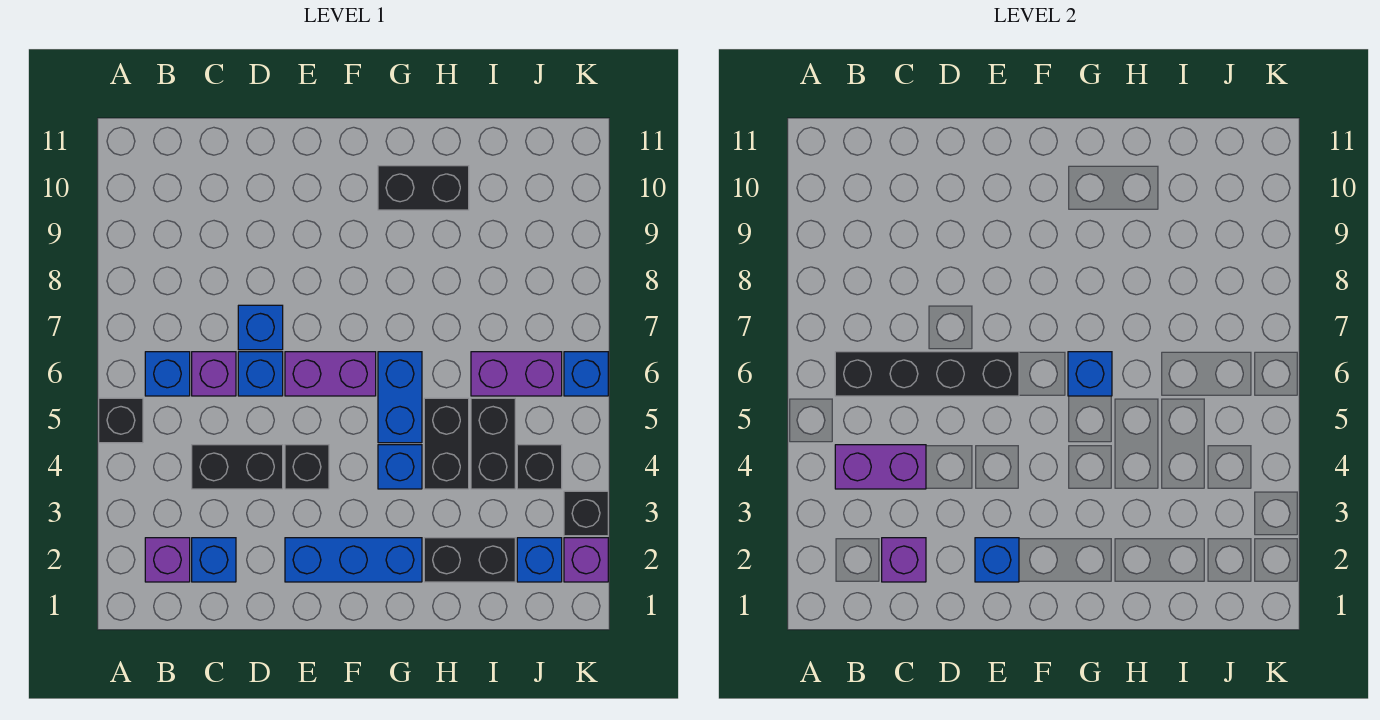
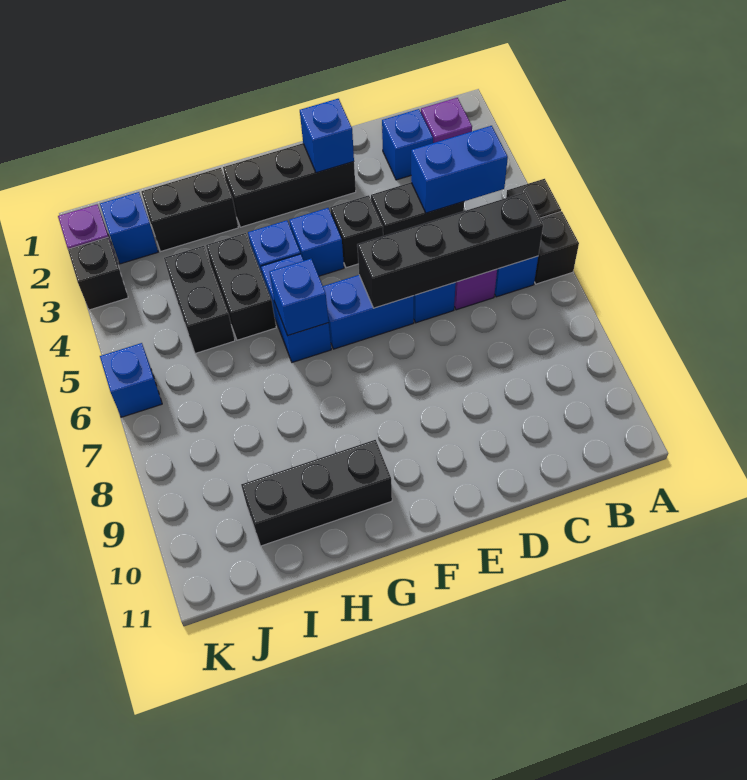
purple 1x2 brick [835,445,926,489] -> blue 1x2 brick [411,126,508,213]
purple 1x1 brick [882,538,926,582] -> none
blue 1x1 brick [238,305,283,350] -> blue 1x1 brick moved to [289,208,344,276]
blue 1x3 brick [285,538,422,582] -> black 1x3 brick [223,143,356,227]
purple 1x2 brick [285,352,376,396] -> blue 1x2 brick [323,275,414,349]
black 1x2 brick [378,166,469,210] -> black 1x3 brick [241,440,392,546]
purple 1x2 brick [471,352,562,396] -> none
black 1x1 brick [517,445,562,489] -> black 1x1 brick moved to [534,211,579,284]

